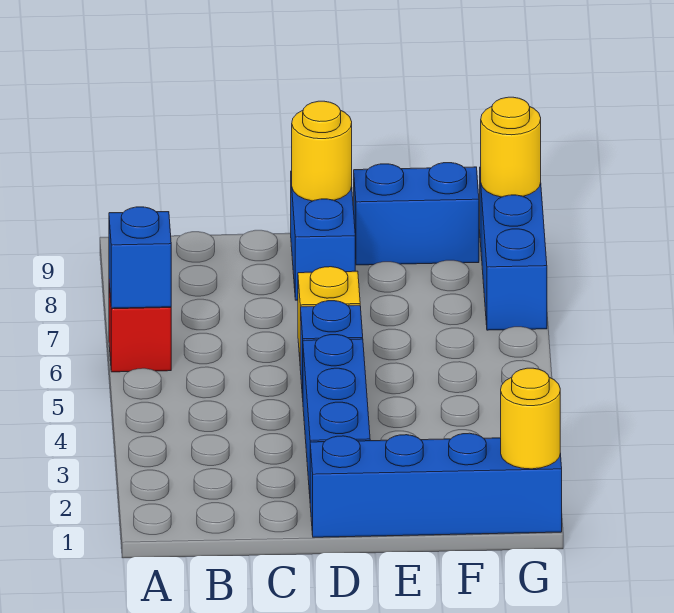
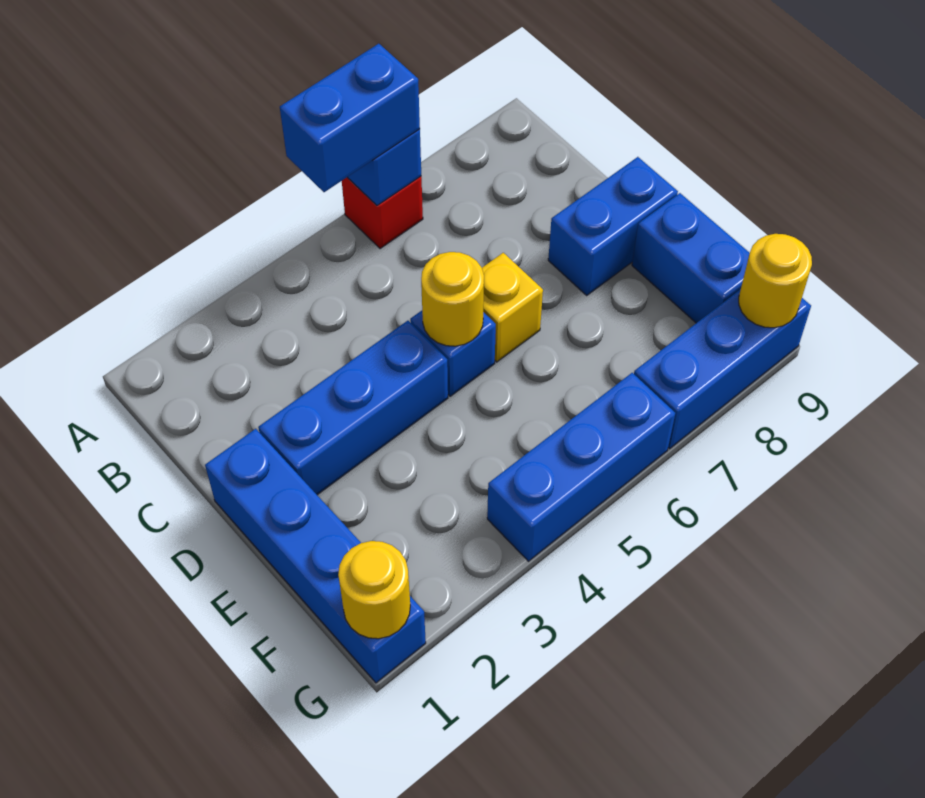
none -> blue 1x2 brick [280,44,420,192]
yellow 1x1 round brick [292,101,352,201] -> yellow 1x1 round brick moved to [421,252,484,346]
none -> blue 1x3 brick [487,373,675,561]

